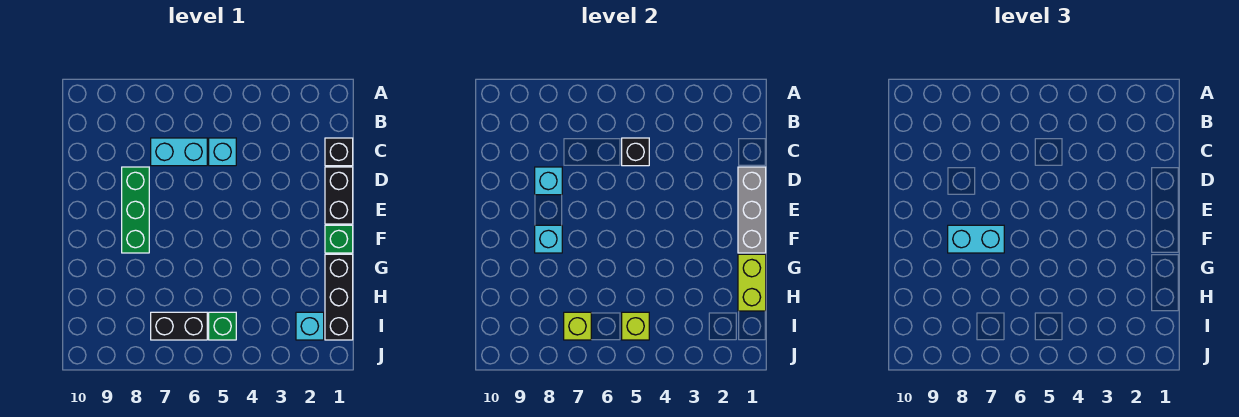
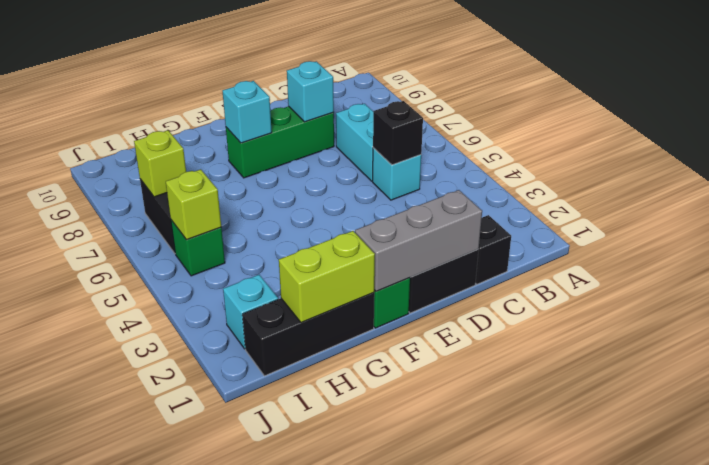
cyan 1x2 brick [948,225,1004,253] -> none

